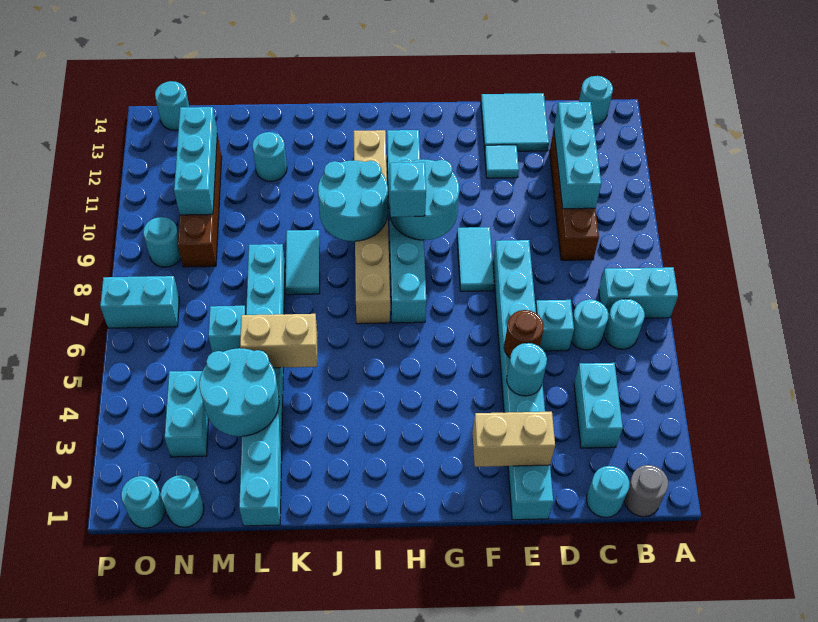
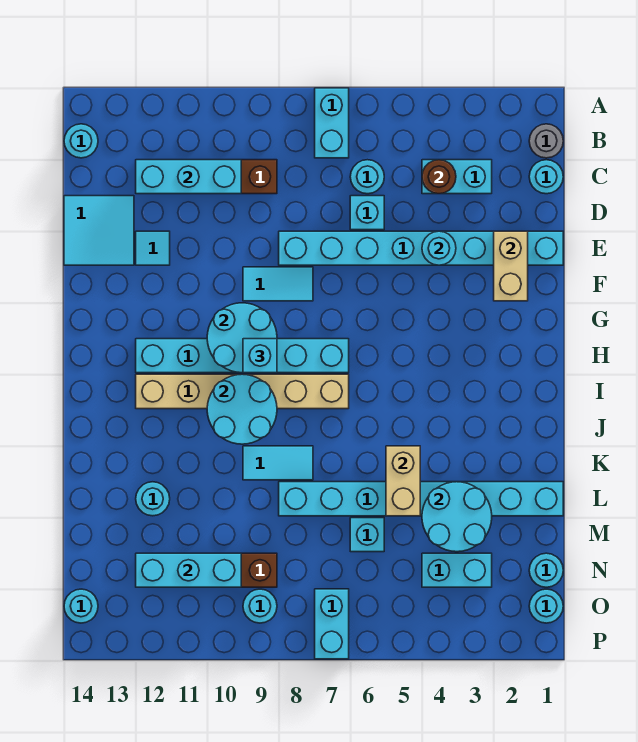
cyan 1x1 round brick [604,299,645,349] -> none
brown 1x1 round brick [504,310,544,358] -> brown 1x1 round brick moved to [422,160,456,194]

